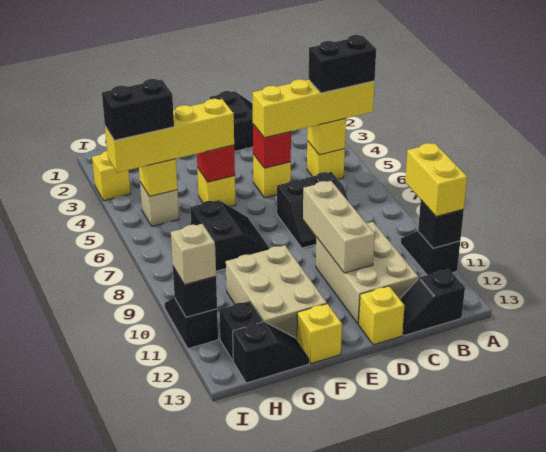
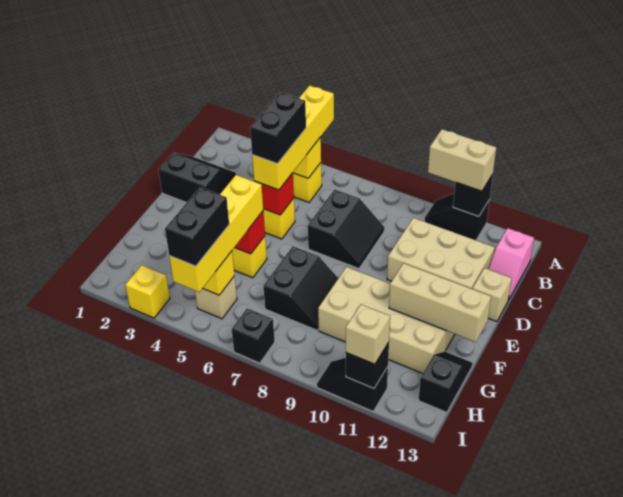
black 1x2 brick [309,35,376,93] -> black 1x2 brick moved to [250,92,306,164]
yellow 1x2 brick [405,143,467,217] -> tan 1x2 brick [428,129,496,191]
black 1x2 slope [400,269,465,336] -> pink 1x2 slope [489,228,534,300]
tan 1x3 brick [303,181,375,273] -> tan 1x3 brick moved to [389,263,491,342]
yellow 1x1 brick [359,286,405,345] -> tan 1x1 brick [473,268,512,322]
black 2x2 slope [190,200,270,271] -> black 2x2 slope turned to [263,246,338,331]
tan 2x3 brick [226,245,327,339] -> tan 2x4 brick [318,267,455,373]
yellow 1x1 brick [297,304,342,363] -> none
black 1x1 brick [219,301,263,360] -> black 1x1 brick moved to [232,308,275,363]

